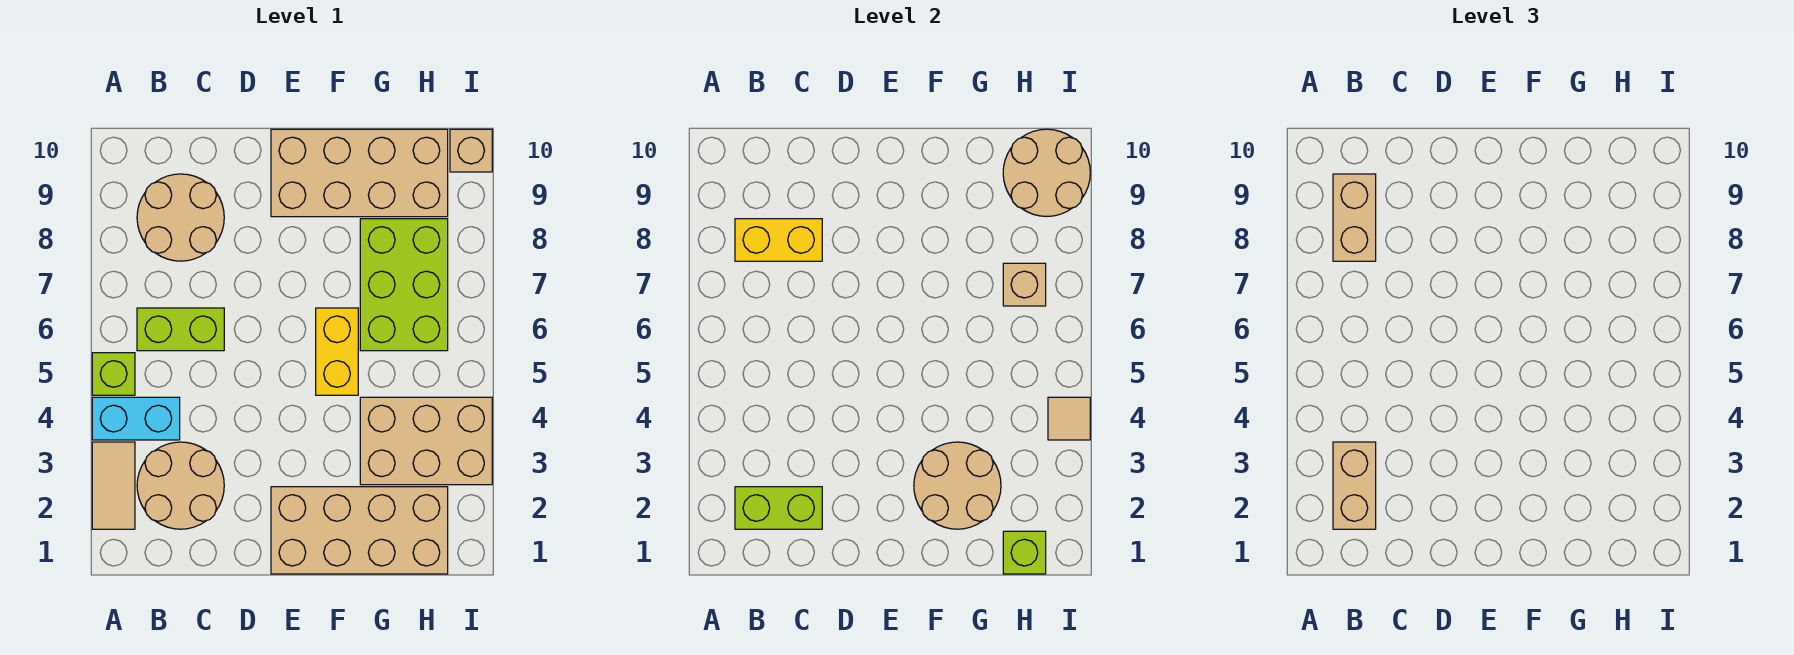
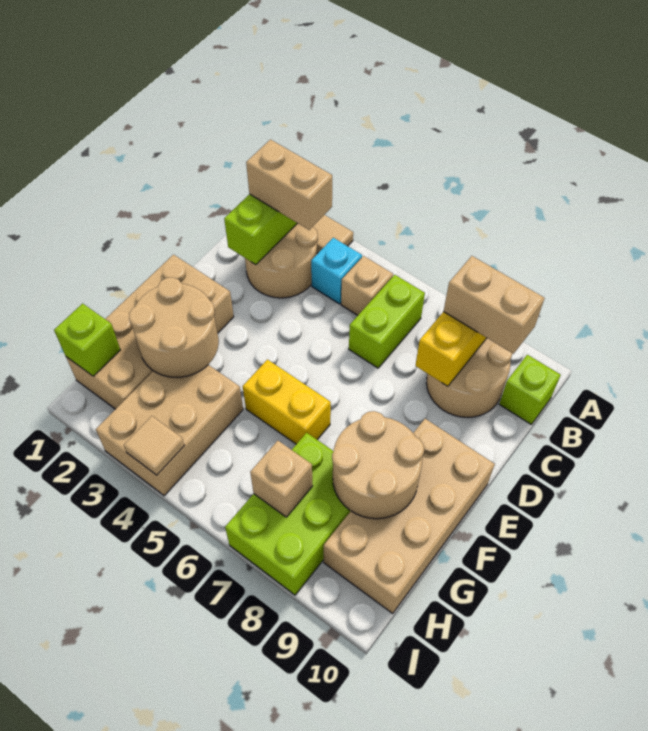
cyan 1x2 brick [92,397,180,440] -> cyan 1x1 brick [311,238,362,304]
lime 1x1 brick [92,353,135,395] -> lime 1x1 brick moved to [499,355,560,425]
lime 2x3 brick [360,219,448,351] -> lime 2x3 brick turned to [225,433,350,595]
tan 2x2 round brick [1003,129,1090,217] -> tan 2x2 round brick moved to [332,411,424,519]
tan 1x1 brick [450,129,492,172] -> tan 1x1 brick moved to [341,256,393,315]

